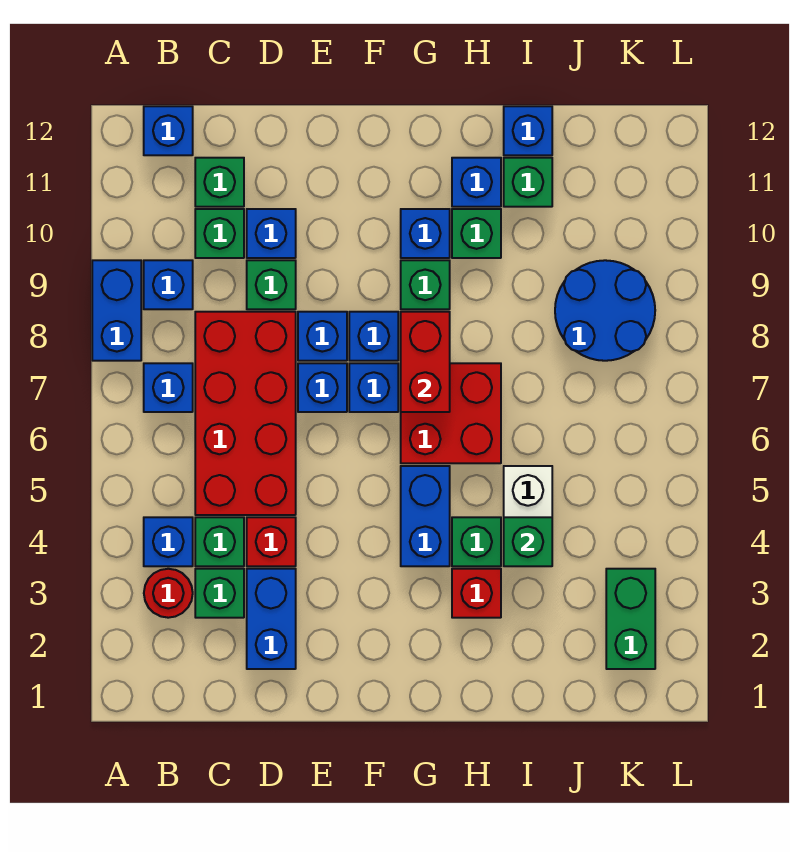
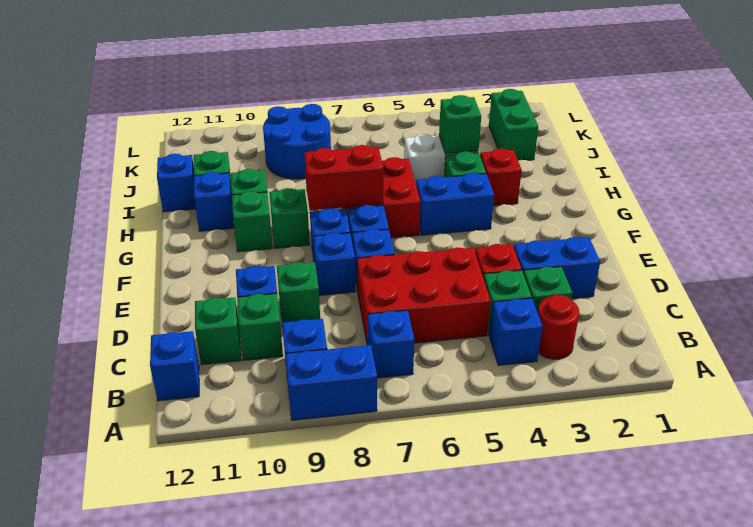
red 2x4 brick [195,312,296,515] -> red 2x3 brick [357,248,491,345]
blue 1x1 brick [401,209,450,258] -> green 1x1 brick [232,191,273,252]
green 1x2 brick [606,569,655,669] -> green 1x2 brick turned to [489,89,538,161]

